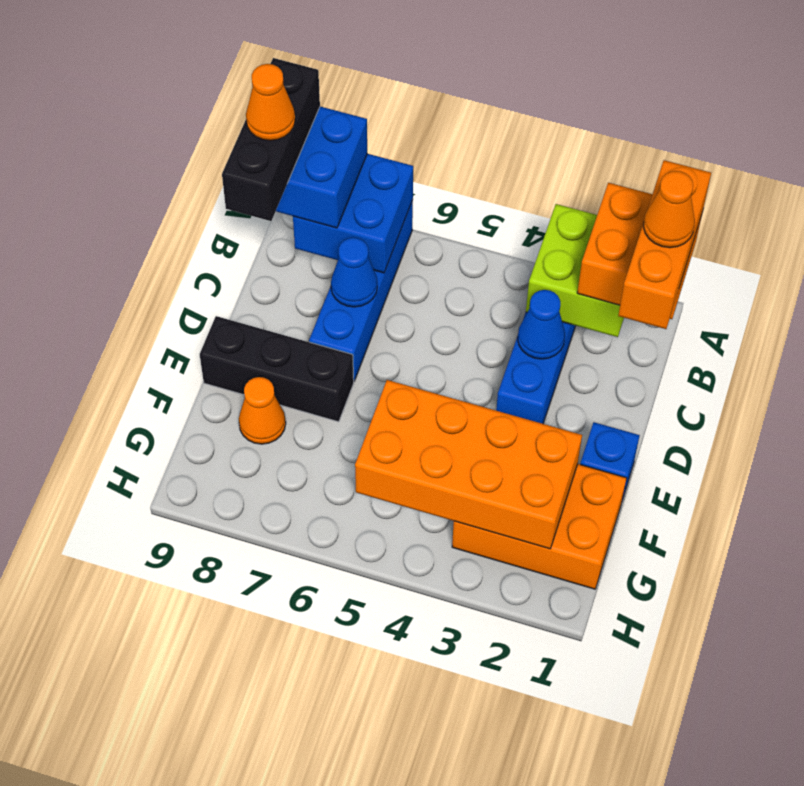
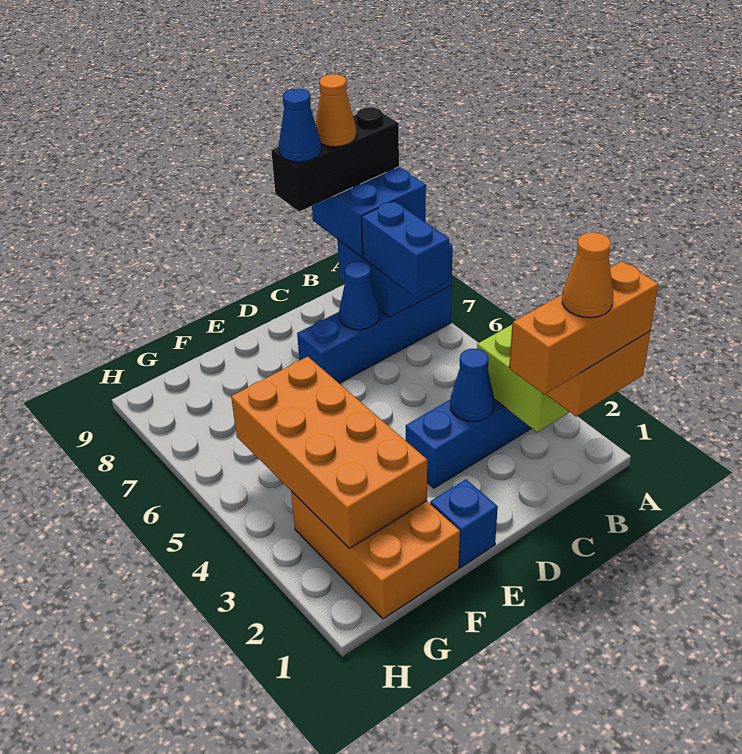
none -> blue 1x2 brick [362,201,449,298]
none -> blue 1x1 cone [279,89,321,162]
black 1x3 brick [200,316,354,422] -> none
orange 1x1 cone [239,377,286,444] -> none

